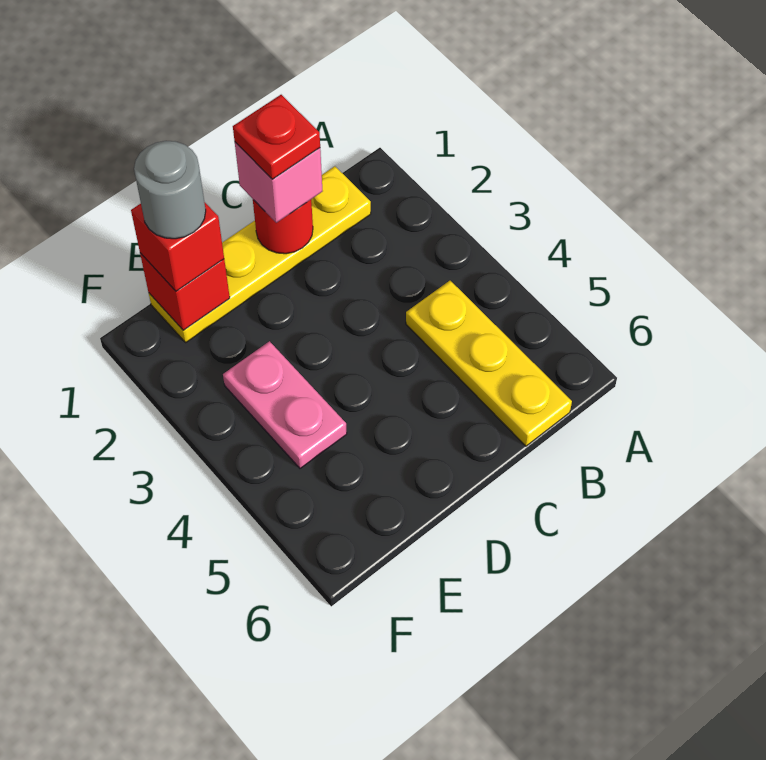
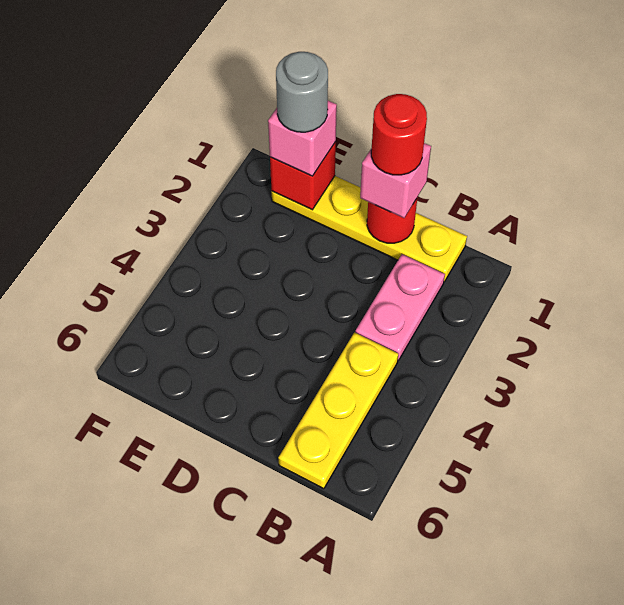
red 1x1 plate [233,95,320,179] -> red 1x1 round brick [371,94,427,175]
red 1x1 brick [131,202,224,291] -> pink 1x1 brick [268,101,337,176]
pink 1x2 plate [223,341,347,468] -> pink 1x2 plate moved to [355,254,445,361]

